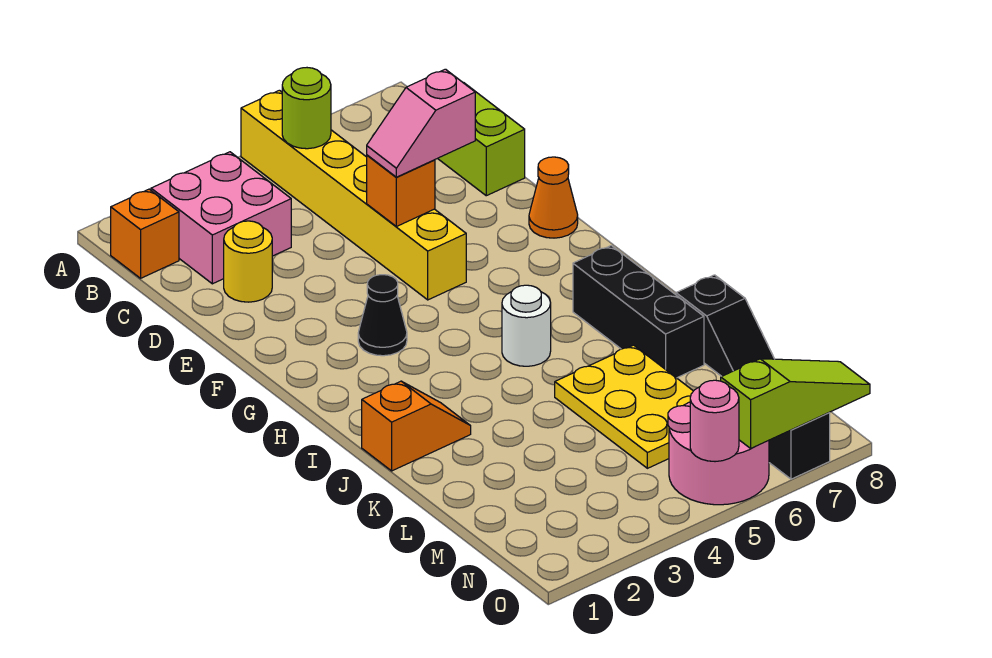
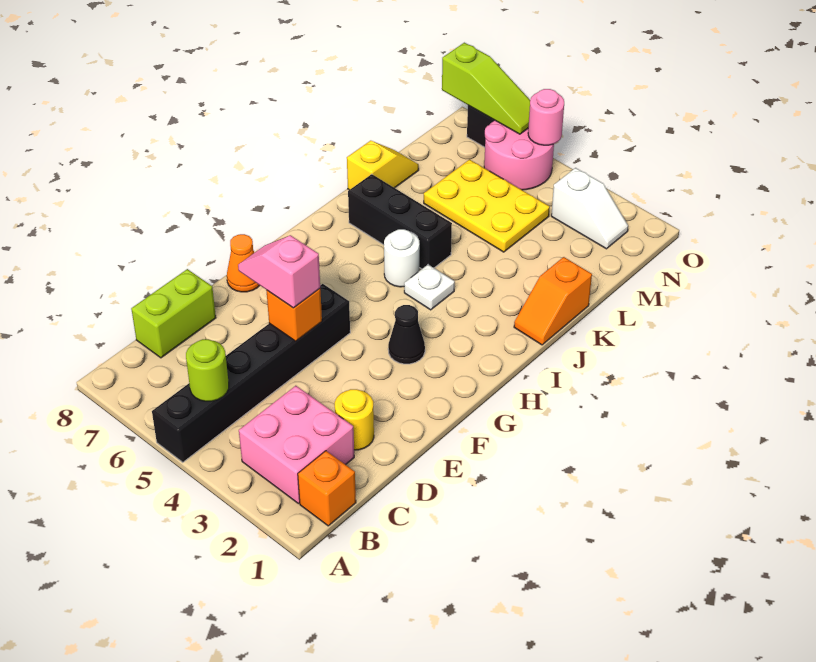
yellow 1x6 brick [241,90,466,300] -> black 1x6 brick [152,284,350,462]
pink 1x2 slope [367,69,475,177] -> pink 1x2 slope turned to [238,235,320,308]
none -> white 1x1 plate [404,265,455,310]
black 1x3 brick [573,246,704,378] -> black 1x3 brick turned to [348,174,452,269]
orange 1x2 slope [362,381,471,471] -> orange 1x2 slope turned to [514,257,592,345]
yellow 2x3 plate [555,345,693,468] -> yellow 2x3 plate turned to [424,159,550,252]
black 1x2 slope [676,275,774,376] -> yellow 1x2 slope [347,141,419,190]
none -> white 1x2 slope [551,168,628,249]
lime 1x3 slope [721,359,870,448] -> lime 1x3 slope turned to [442,43,530,134]

